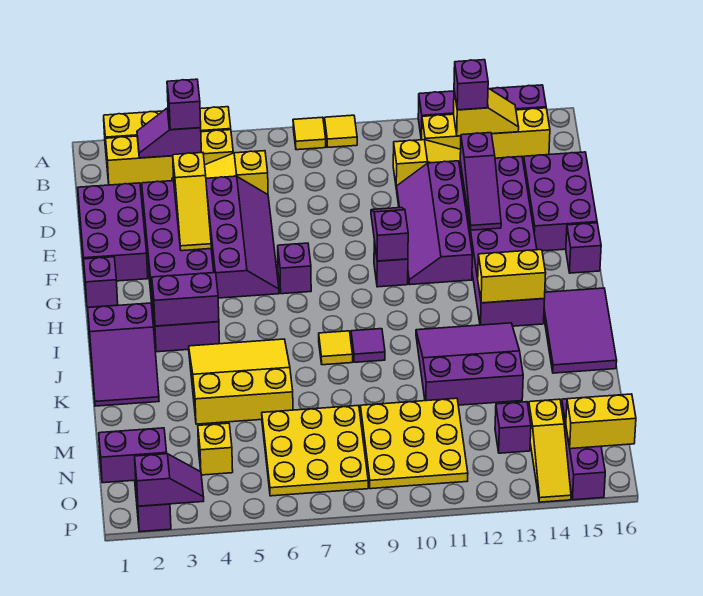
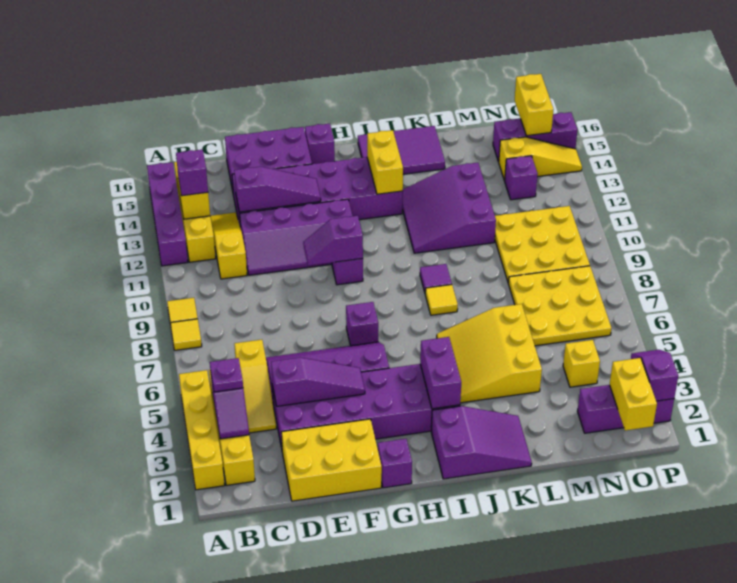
purple 1x1 brick [167,79,201,130] -> purple 1x1 plate [210,358,243,392]
purple 2x3 brick [78,183,148,281] -> yellow 2x3 brick [281,419,382,501]
yellow 1x3 slope [173,153,211,251] -> purple 1x3 slope [271,357,365,406]
purple 1x2 brick [99,428,167,483] -> yellow 1x2 brick [610,358,657,431]

